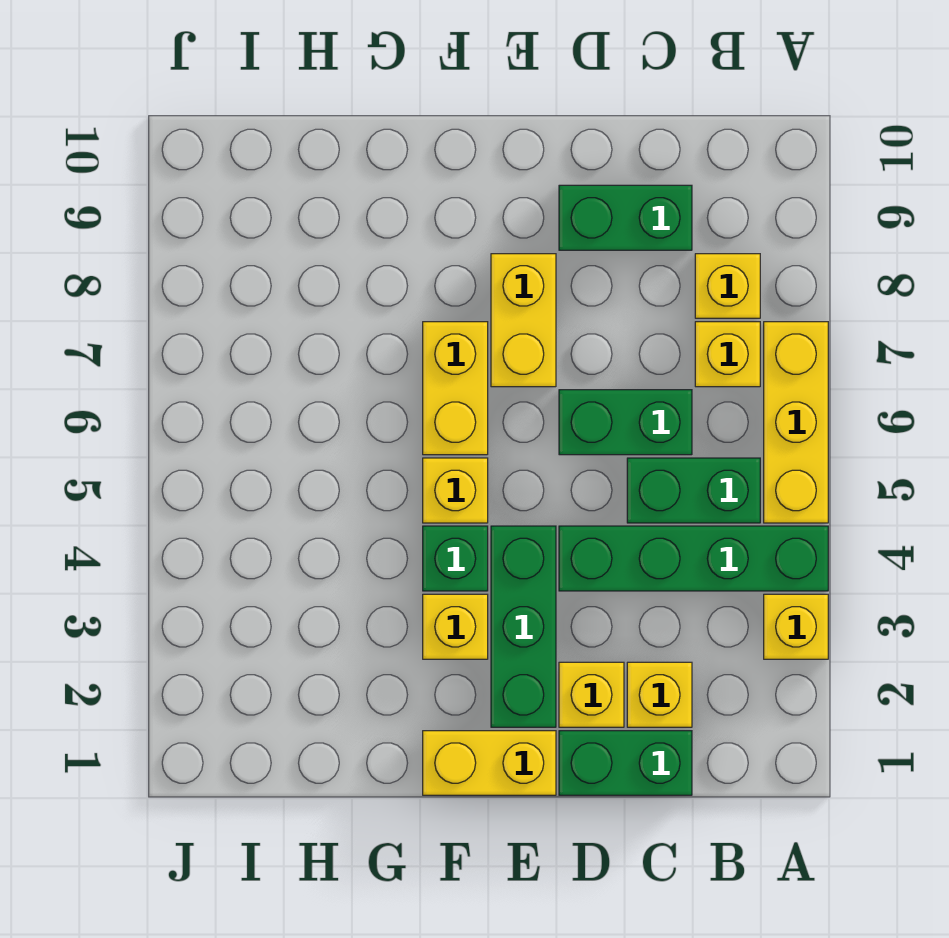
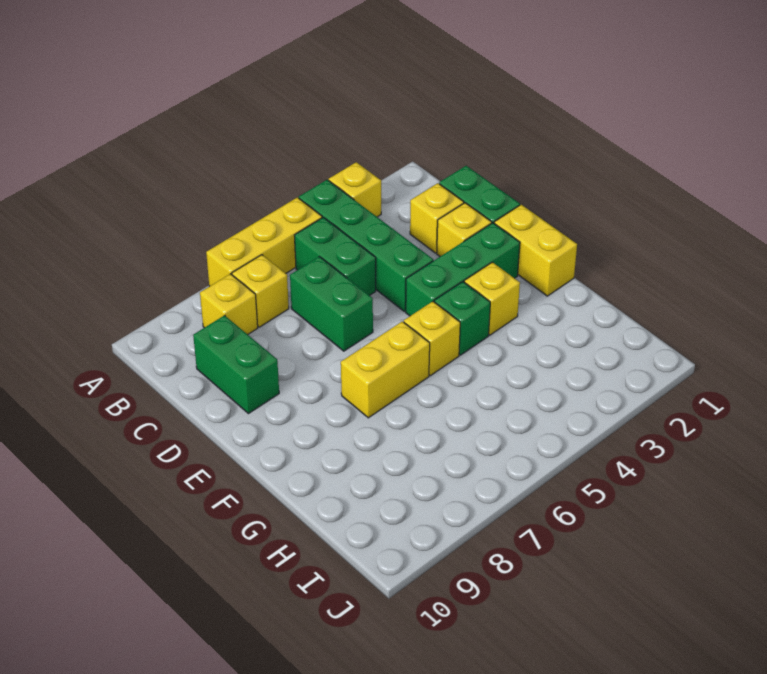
yellow 1x2 brick [491,254,556,387] -> none

